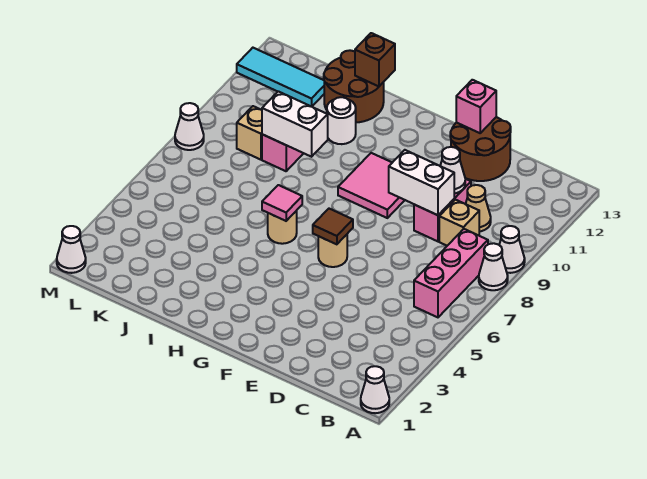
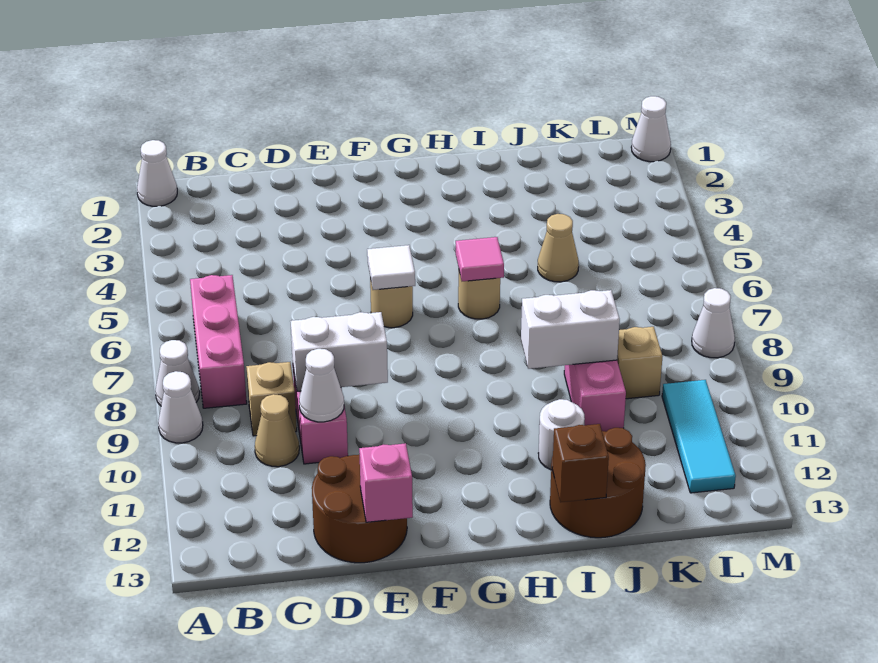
brown 1x1 tile [313,209,353,244] -> white 1x1 tile [367,245,415,290]
pink 2x2 tile [338,153,405,218] -> none
none -> tan 1x1 cone [538,214,579,282]
cyan 1x3 tile [237,48,324,107] -> cyan 1x3 tile turned to [662,380,736,493]

